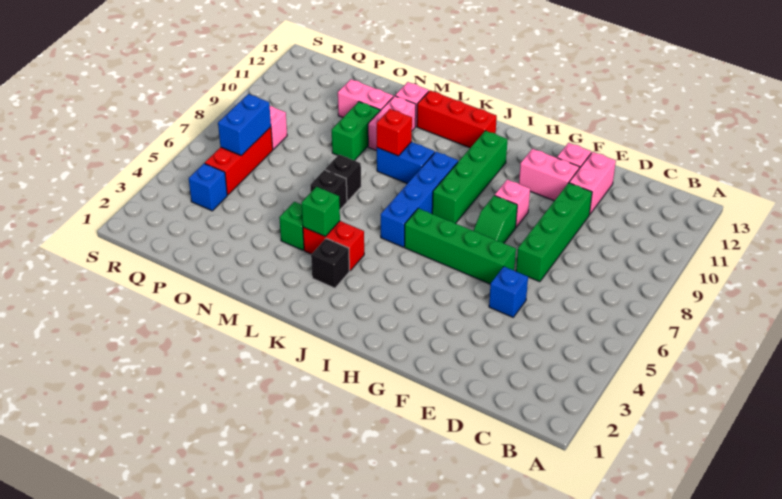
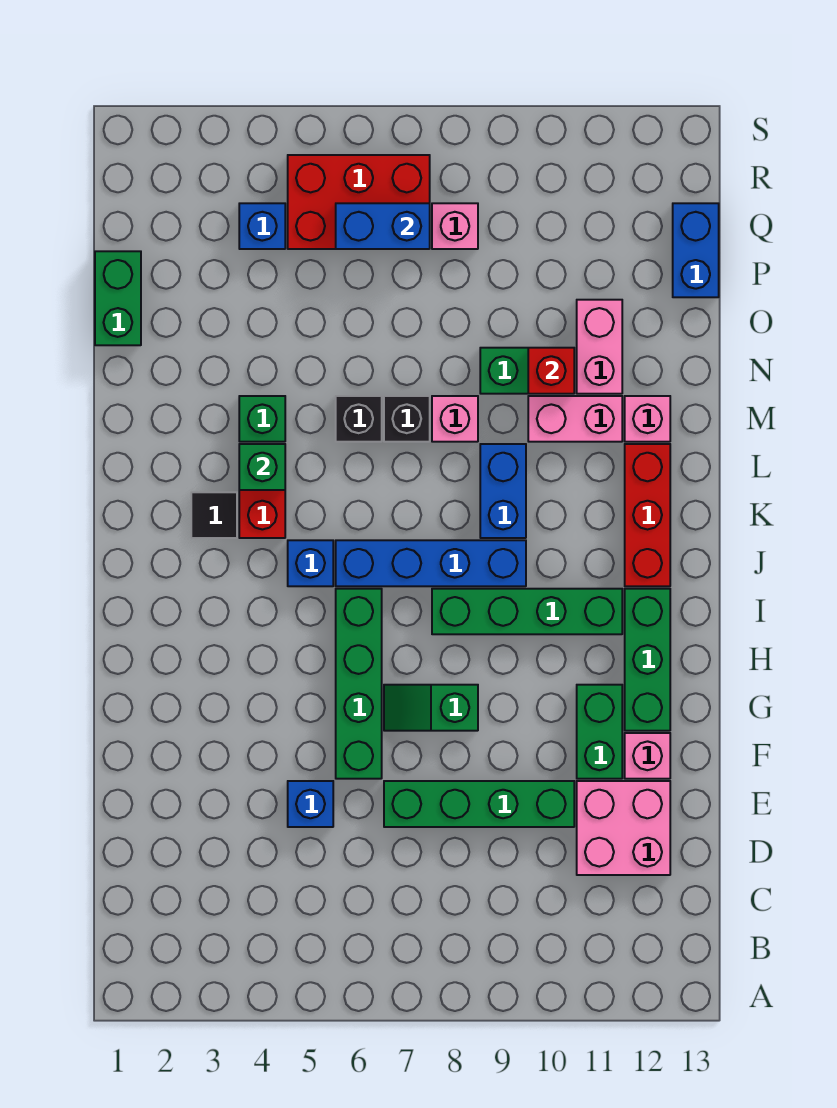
pink 1x2 brick [569,152,616,215] -> pink 2x2 brick [577,781,670,875]
pink 1x2 brick [519,149,579,201] -> green 1x2 brick [577,685,622,779]
pink 1x1 brick [495,180,530,227] -> pink 1x1 brick moved to [432,396,478,442]
none -> green 1x3 brick [625,589,670,731]
none -> blue 1x1 brick [288,540,333,586]
black 1x1 brick [311,238,349,288] -> black 1x1 tile [191,492,237,538]
red 1x1 brick [377,109,412,156] -> red 1x1 brick moved to [528,348,574,394]
none -> green 1x2 brick [95,251,141,345]
none -> blue 1x2 brick [673,203,719,297]
red 1x3 brick [205,127,273,195] -> red 2x3 brick [288,155,430,249]

